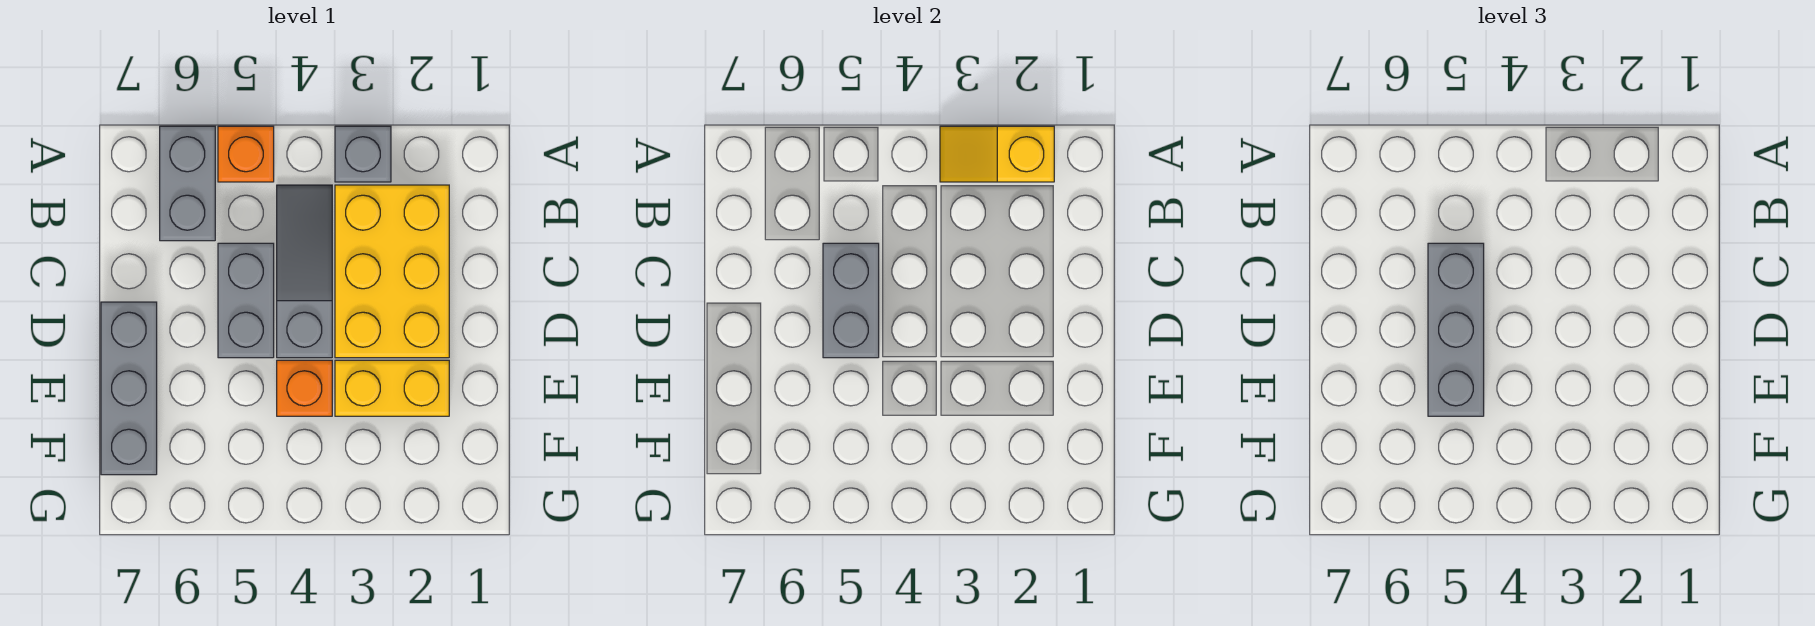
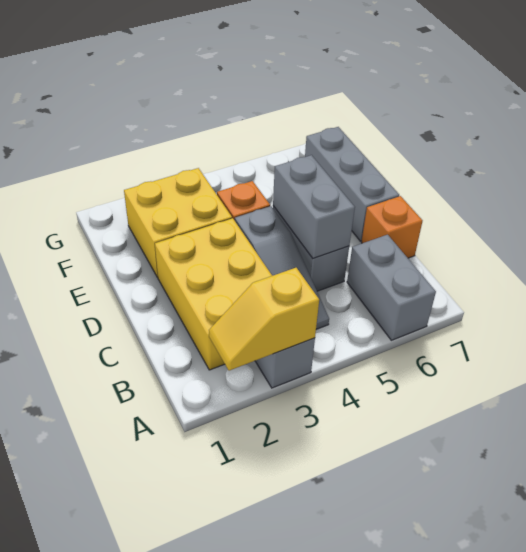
yellow 1x2 slope [940,126,1054,182] -> yellow 1x2 slope turned to [209,268,319,371]
orange 1x1 brick [218,126,274,182] -> orange 1x1 brick moved to [361,196,422,258]
grey 1x3 brick [1428,243,1484,416] -> none
yellow 1x2 brick [335,360,449,416] -> yellow 2x2 brick [124,168,232,277]

